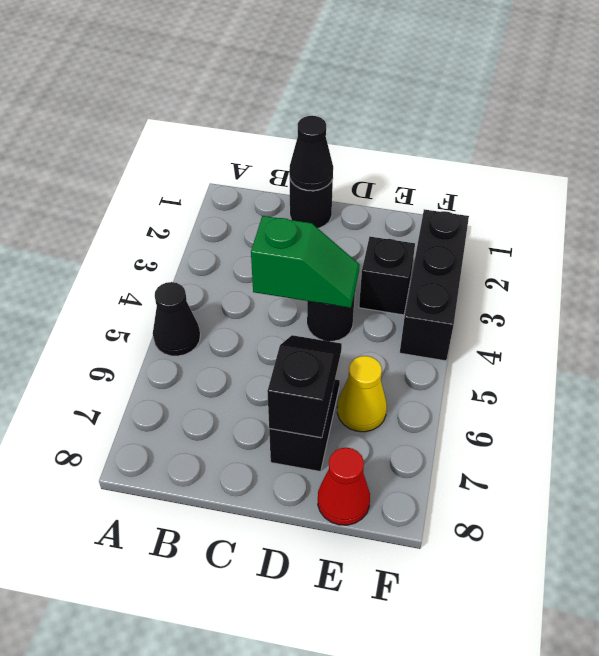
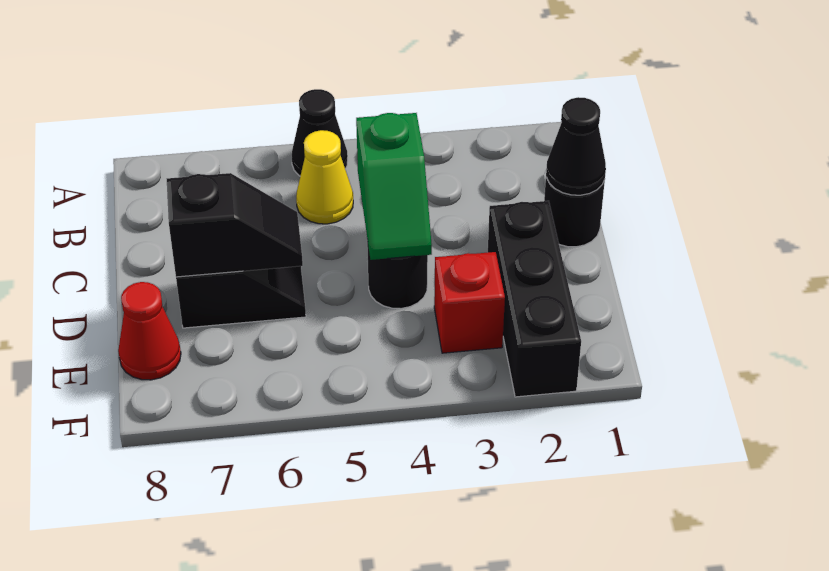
black 1x1 brick [359,237,415,315] -> red 1x1 brick [434,252,505,353]
yellow 1x1 cone [337,356,387,432] -> yellow 1x1 cone moved to [296,130,353,224]
black 1x3 brick [400,209,469,361] -> black 1x3 brick turned to [488,201,581,397]

